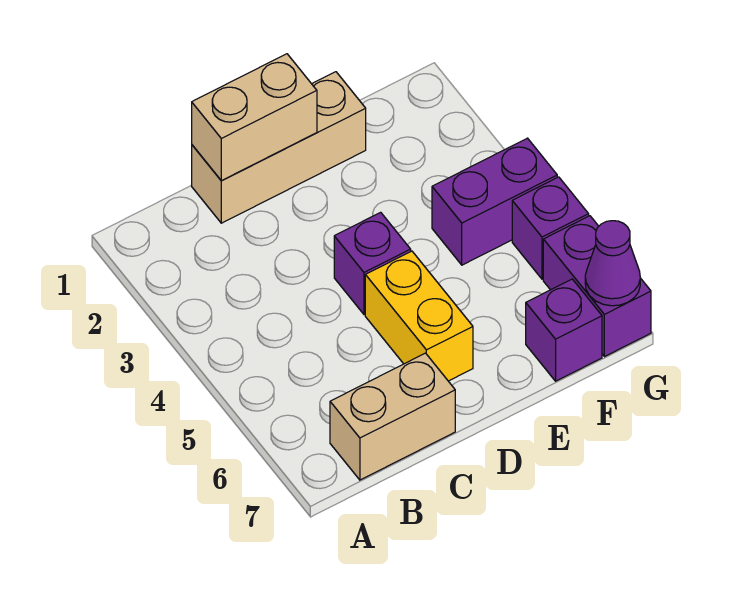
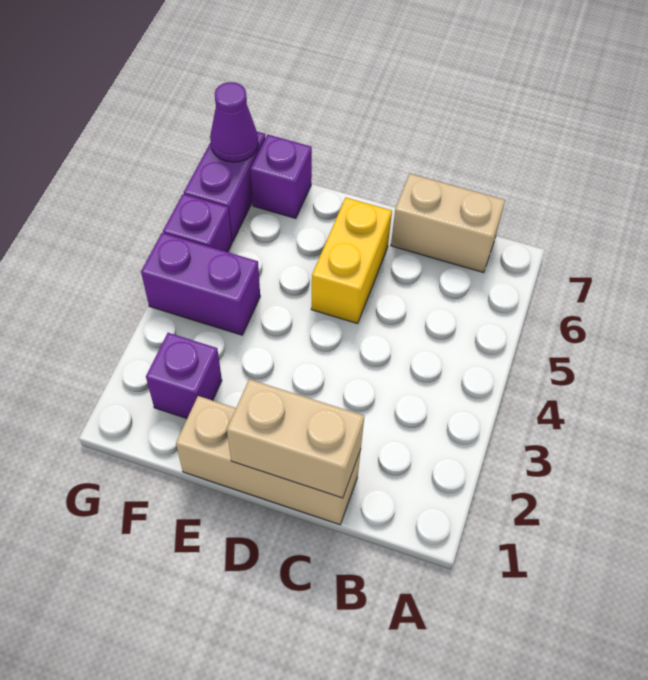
purple 1x1 brick [334,212,411,315] -> purple 1x1 brick moved to [146,333,222,418]

